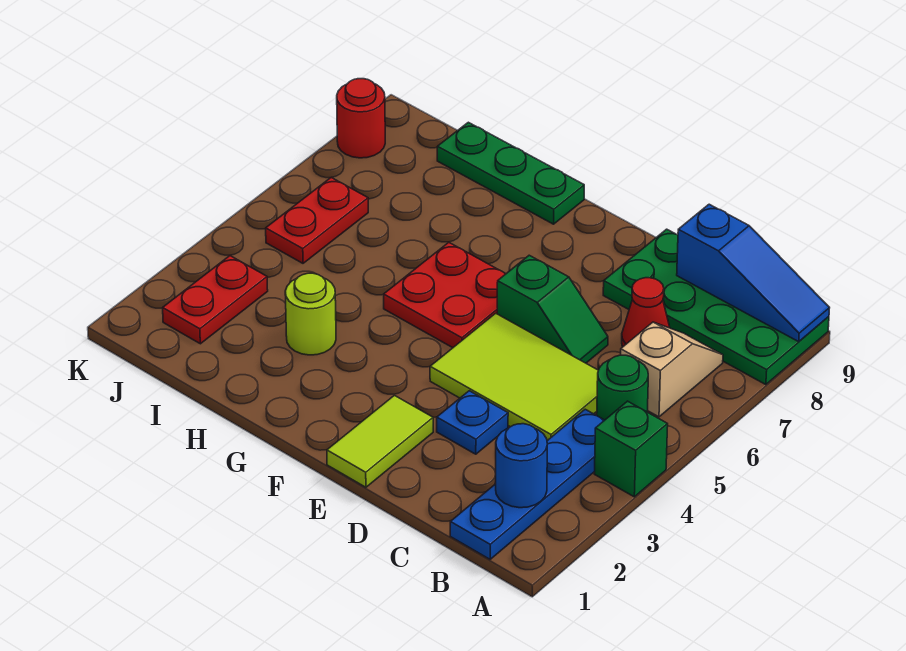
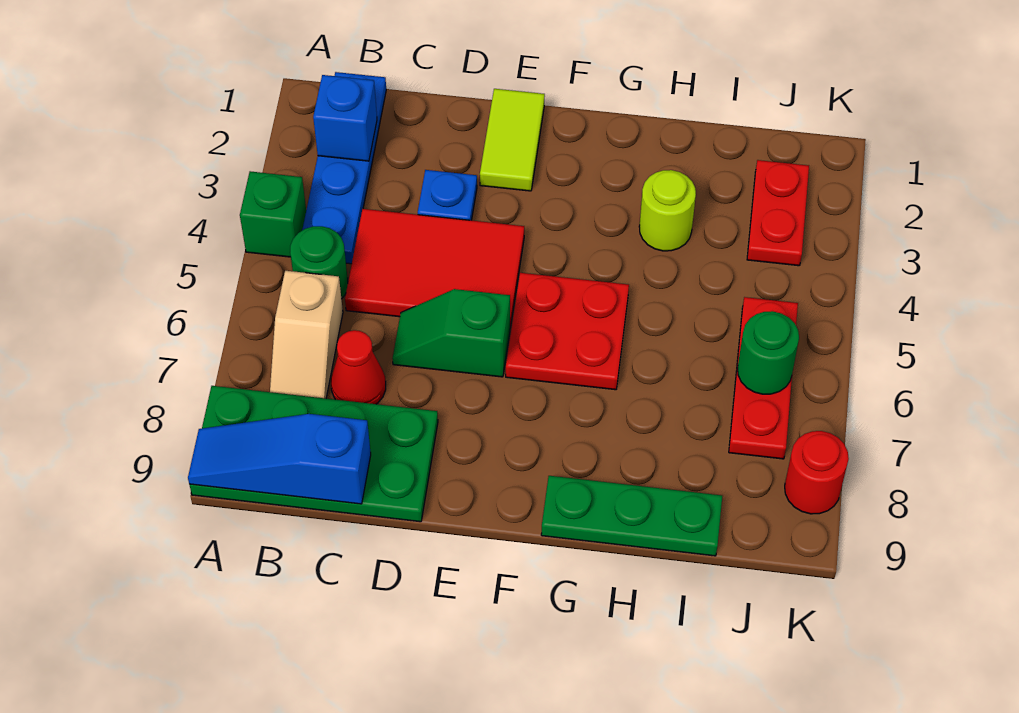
blue 1x1 round brick [496,424,547,508] -> blue 1x1 brick [313,75,377,161]
lime 2x3 tile [430,313,598,441] -> red 2x3 tile [345,209,524,328]
red 1x2 plate [266,177,368,263] -> red 1x3 plate [729,297,798,459]
none -> green 1x1 round brick [737,311,799,394]

